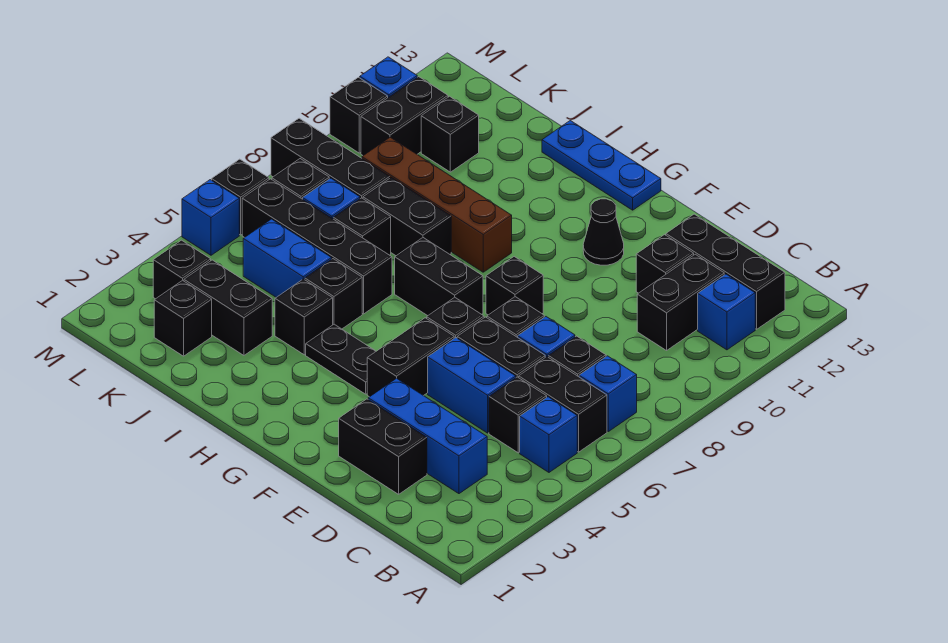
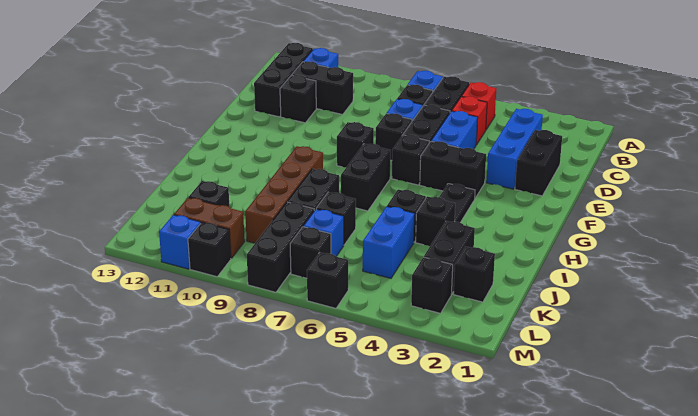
blue 1x1 brick [520,397,577,472] -> red 1x1 brick [462,82,496,130]
black 1x1 brick [489,377,547,453] -> red 1x1 brick [452,96,487,145]
black 1x1 cone [583,199,624,265] -> none
blue 1x3 plate [542,121,661,210] -> none
black 1x4 brick [242,179,392,314] -> none
black 1x2 brick [361,77,448,156] -> brown 1x2 brick [174,198,245,259]
blue 1x1 brick [182,180,239,255] -> none

